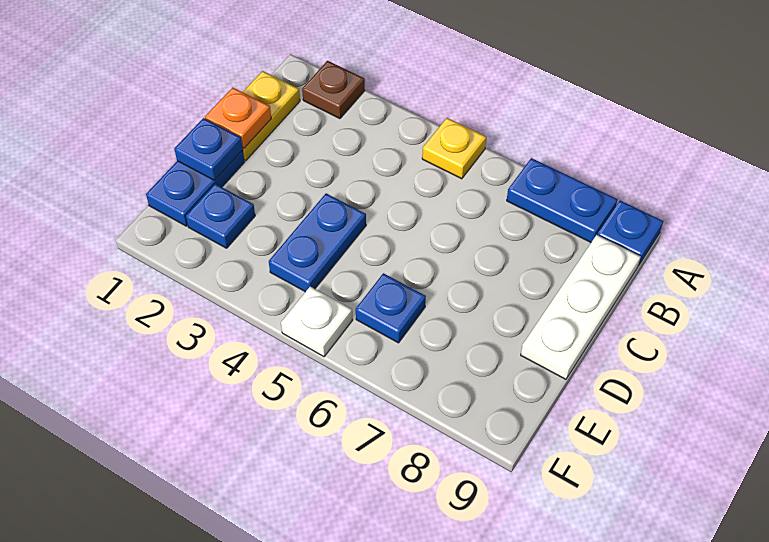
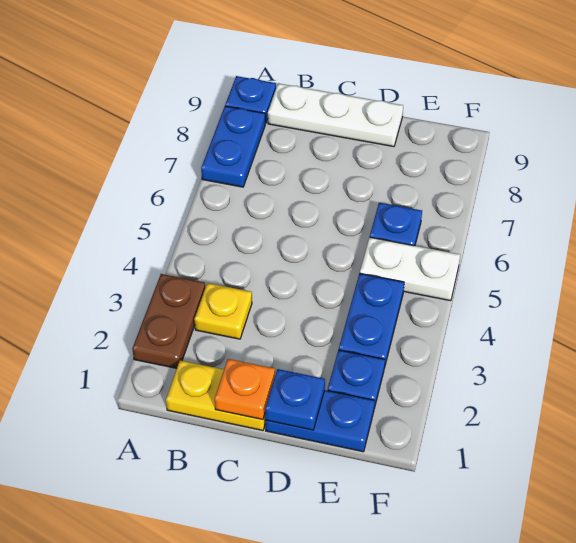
brown 1x1 plate [302,61,365,119] -> brown 1x2 plate [132,274,205,368]
yellow 1x1 plate [422,118,486,179] -> yellow 1x1 plate moved to [194,283,252,339]
blue 1x2 plate [269,193,366,292] -> blue 1x2 plate turned to [339,273,404,368]
white 1x1 plate [281,287,353,357] -> white 1x2 plate [360,237,460,301]

